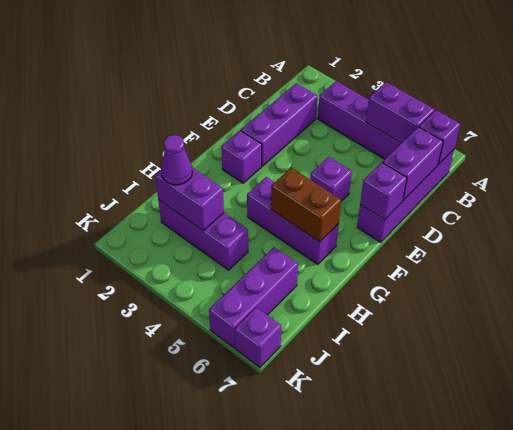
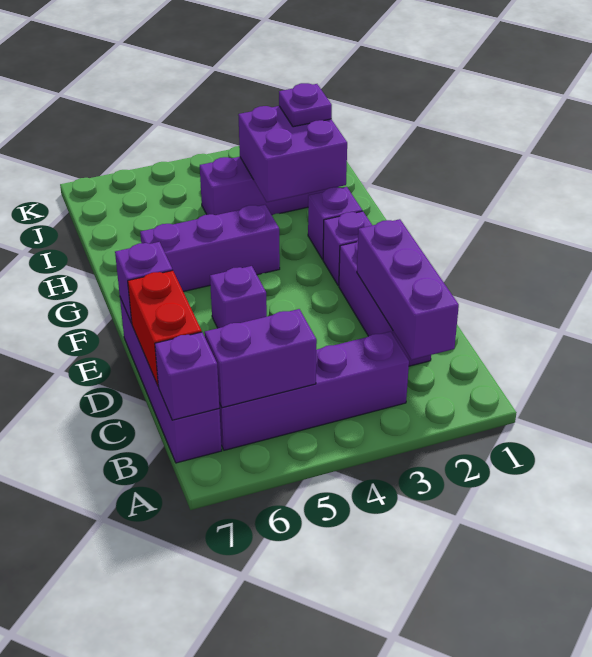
purple 1x2 brick [382,127,443,201] -> red 1x2 brick [128,270,202,386]
brown 1x2 brick [271,168,341,242] -> none
purple 1x2 brick [155,168,224,231] -> purple 2x2 brick [238,106,347,202]
purple 1x1 cone [161,135,192,185] -> purple 1x1 plate [279,83,332,127]
purple 1x3 brick [209,247,298,348] -> purple 1x3 brick moved to [357,219,459,360]
purple 1x1 brick [235,307,281,368] -> purple 1x1 brick moved to [308,187,362,260]

